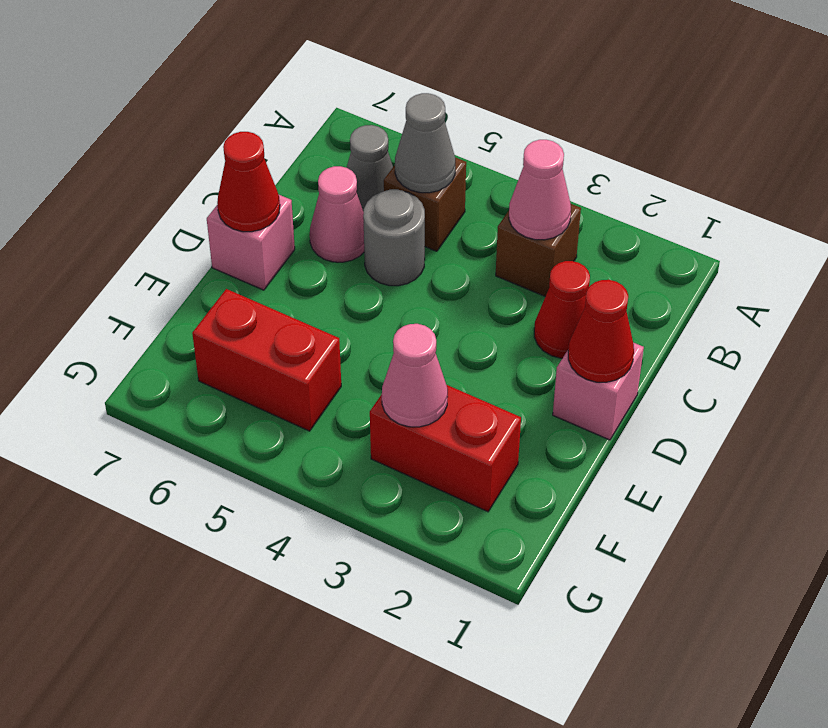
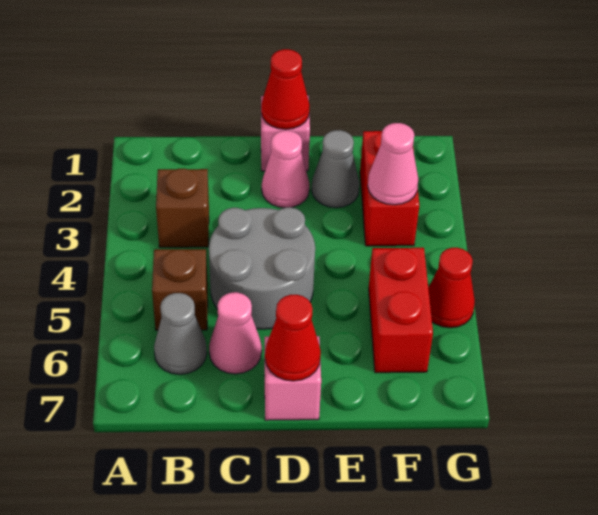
pink 1x1 cone [509,140,571,240] -> pink 1x1 cone moved to [262,130,309,208]
grey 1x1 cone [395,93,455,193] -> grey 1x1 cone moved to [312,130,359,208]
red 1x1 cone [534,261,590,358] -> red 1x1 cone moved to [428,248,475,328]
grey 1x1 round brick [363,189,425,286] -> grey 2x2 round brick [209,207,315,329]

